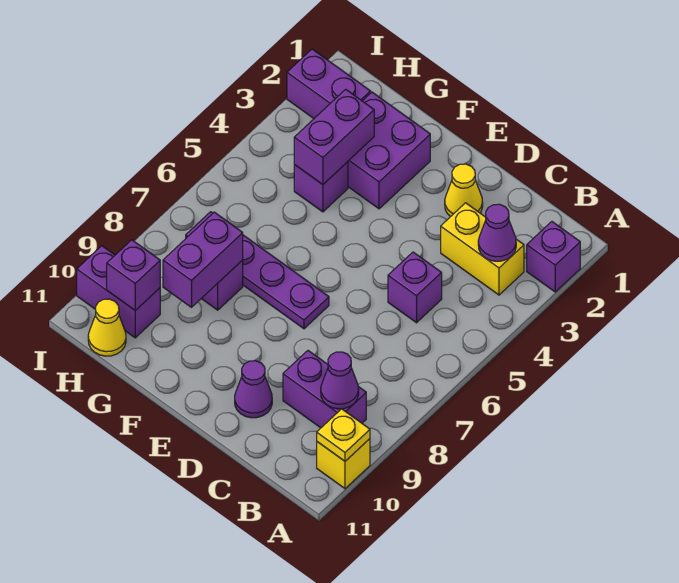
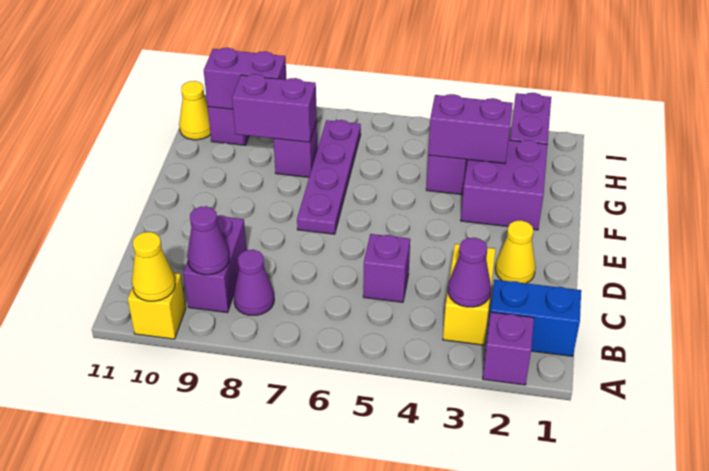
yellow 1x1 plate [317,409,370,461] -> yellow 1x1 cone [132,232,176,301]
none -> blue 1x2 brick [489,280,581,356]
purple 1x1 cone [235,361,272,418] -> purple 1x1 cone moved to [234,250,274,315]
purple 1x1 brick [107,240,160,310] -> purple 1x2 brick [204,48,287,109]

